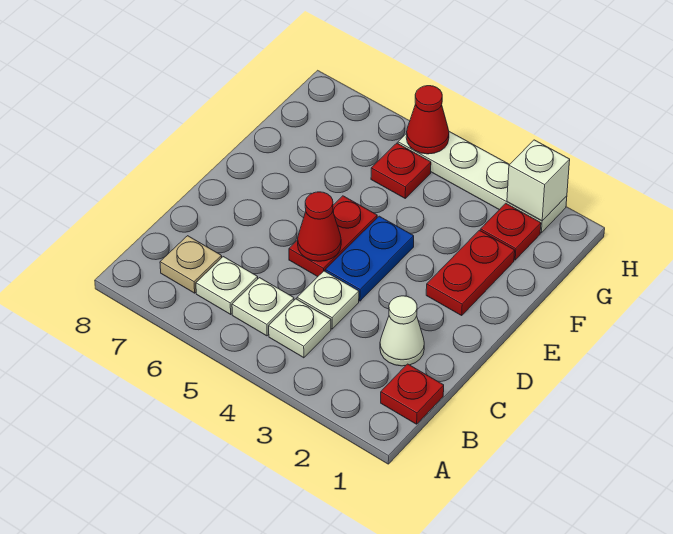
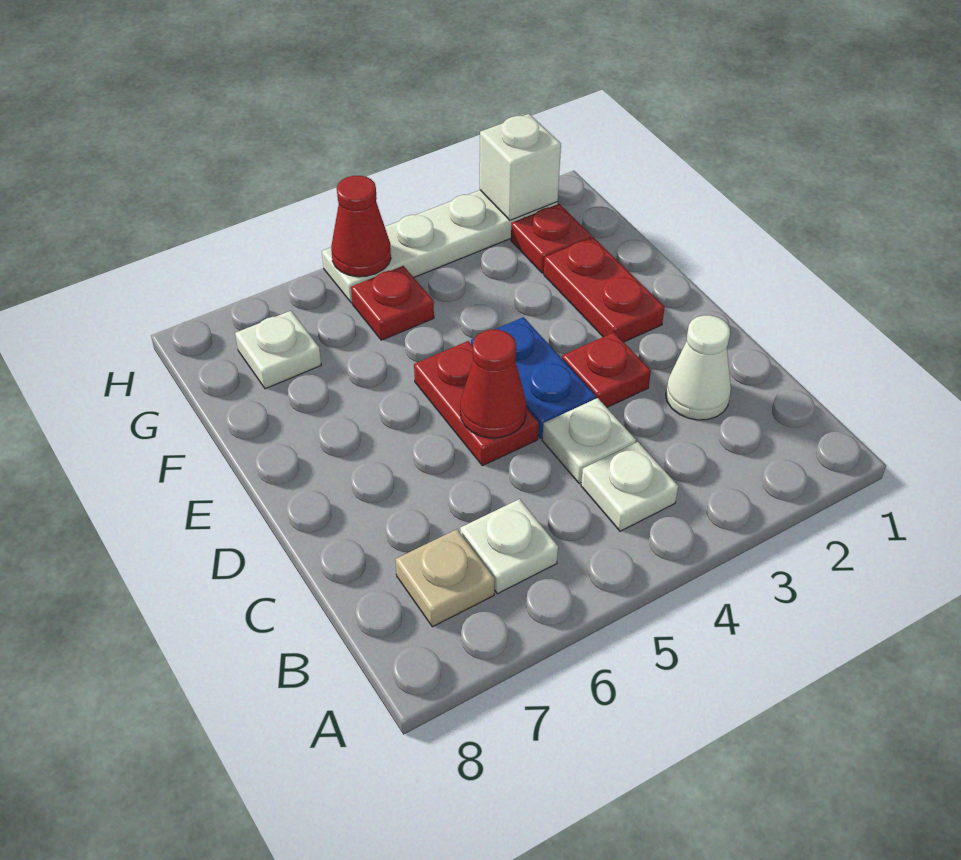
red 1x1 plate [381,364,444,424] -> red 1x1 plate moved to [562,332,651,407]
white 1x1 plate [232,278,294,336] -> white 1x1 plate moved to [235,311,321,389]

